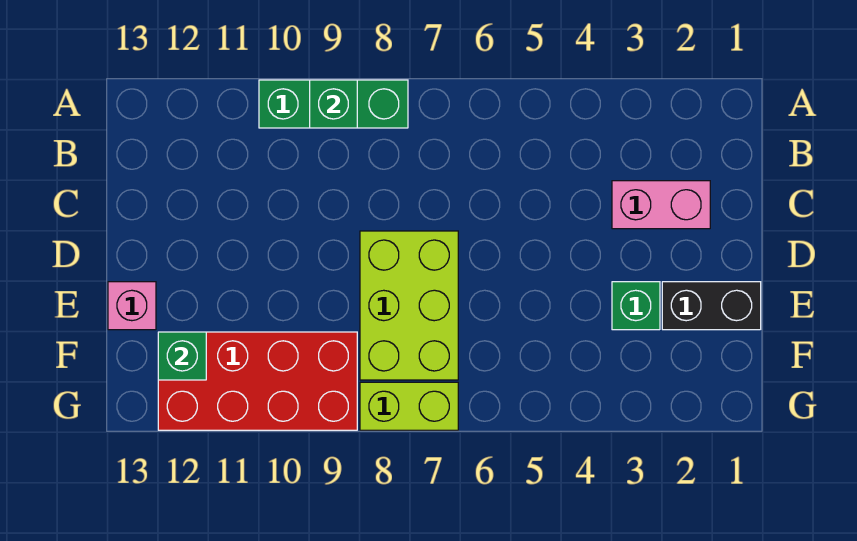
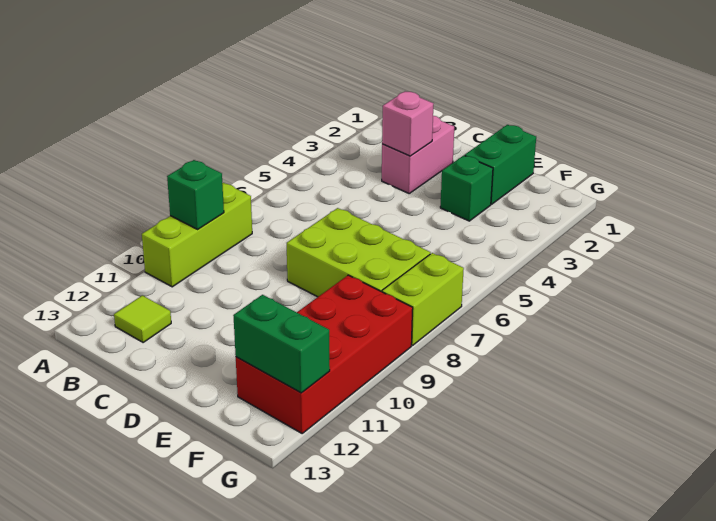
green 1x3 brick [259,80,408,128] -> lime 1x3 brick [142,183,252,287]
none -> lime 1x1 tile [114,295,171,342]
black 1x2 brick [662,282,761,330] -> green 1x2 brick [465,125,536,204]
pink 1x1 brick [108,282,156,330] -> pink 1x1 brick moved to [382,92,434,156]
green 1x1 brick [158,332,206,380] -> green 1x2 brick [233,295,330,393]

